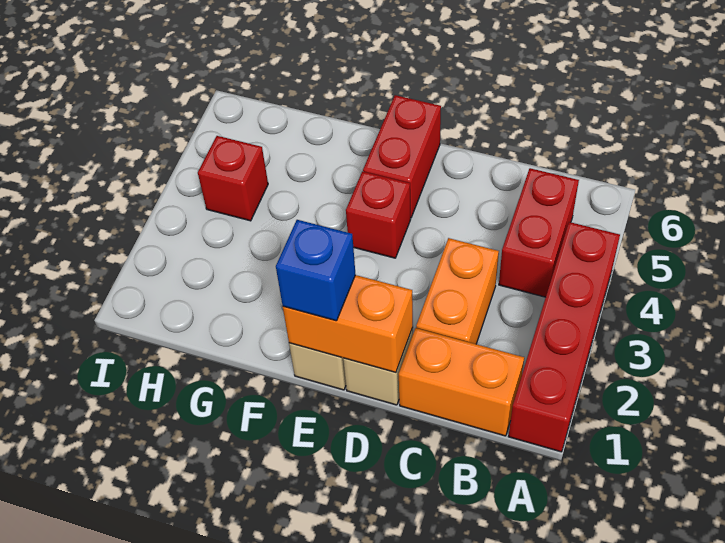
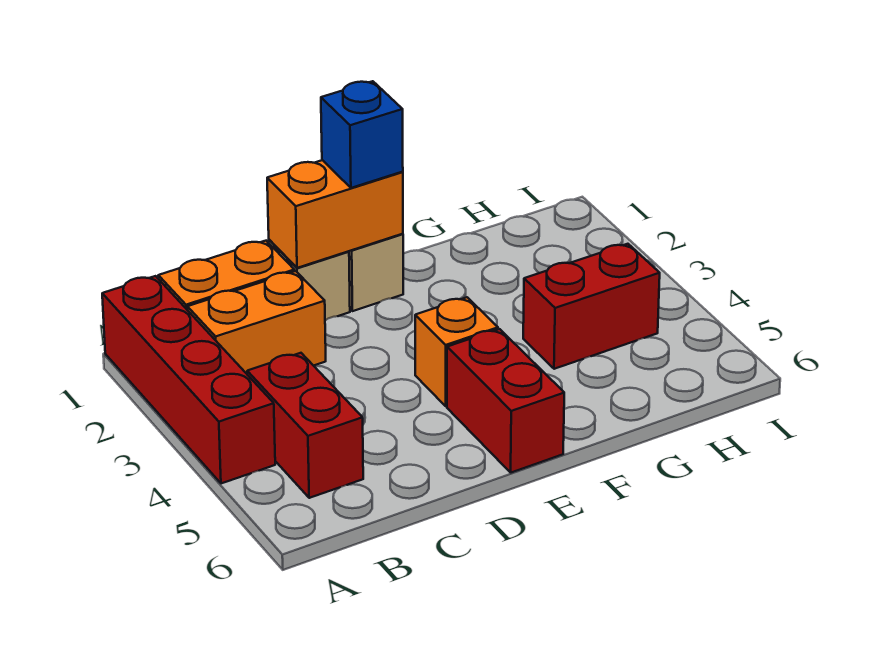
orange 1x2 brick [416,238,499,344] -> orange 1x2 brick turned to [187,271,326,374]
red 1x1 brick [346,171,411,258] -> orange 1x1 brick [415,297,498,406]
red 1x1 brick [198,136,268,221] -> red 1x2 brick [523,244,660,369]

